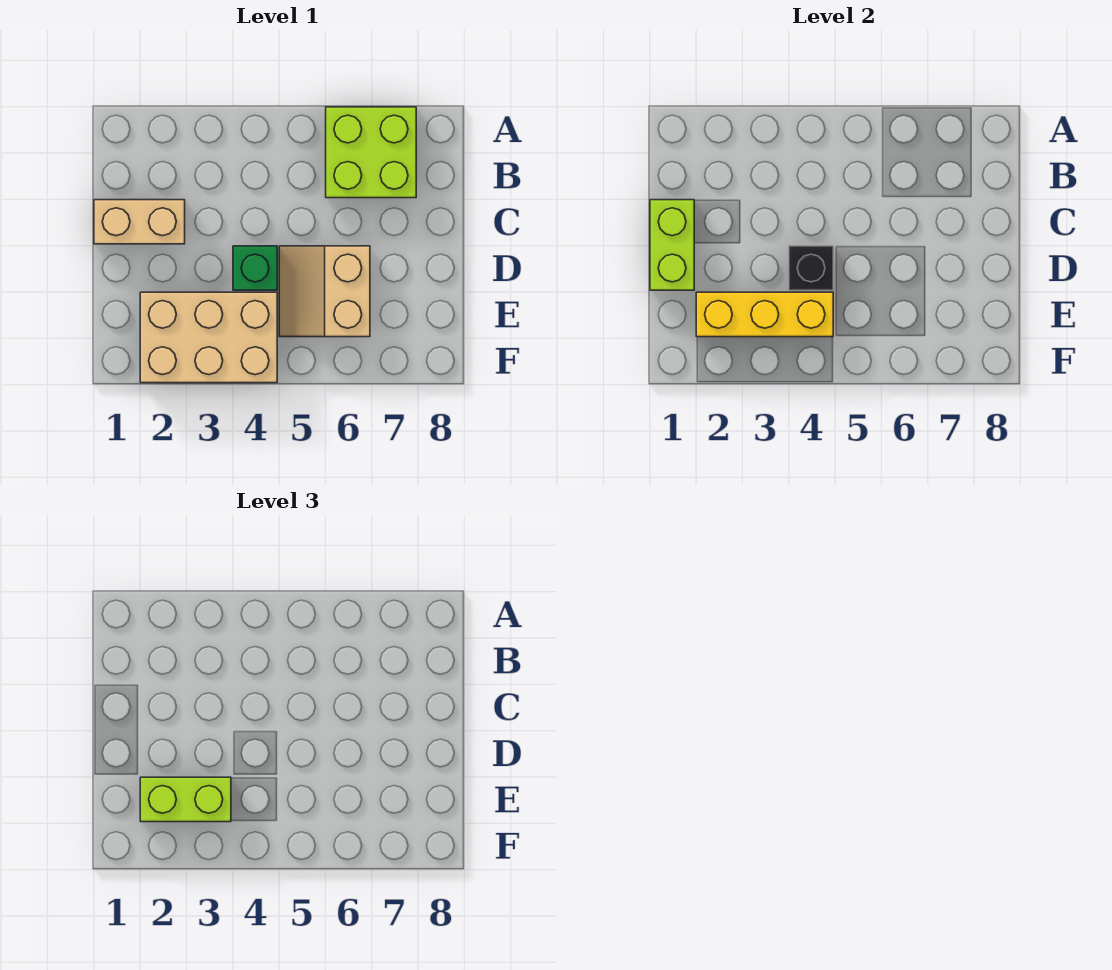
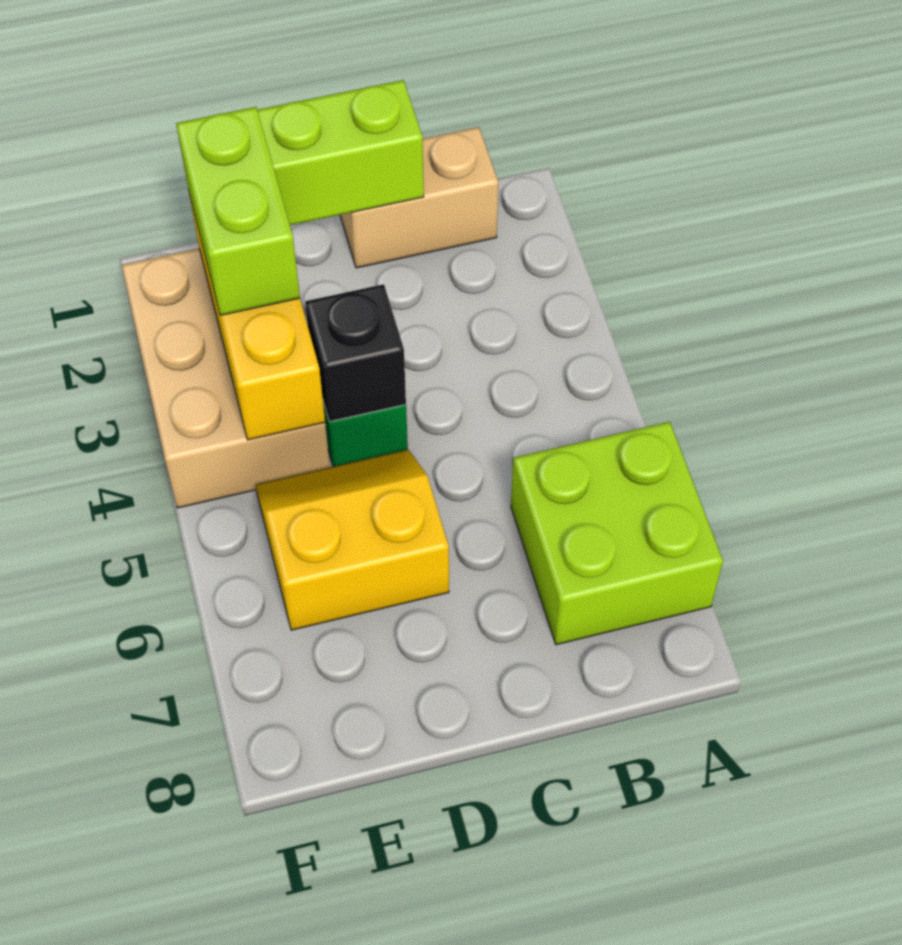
tan 1x2 brick [94,200,185,244] -> tan 1x2 brick turned to [340,127,499,268]
tan 2x2 slope [279,246,370,337] -> yellow 2x2 slope [256,450,449,630]

